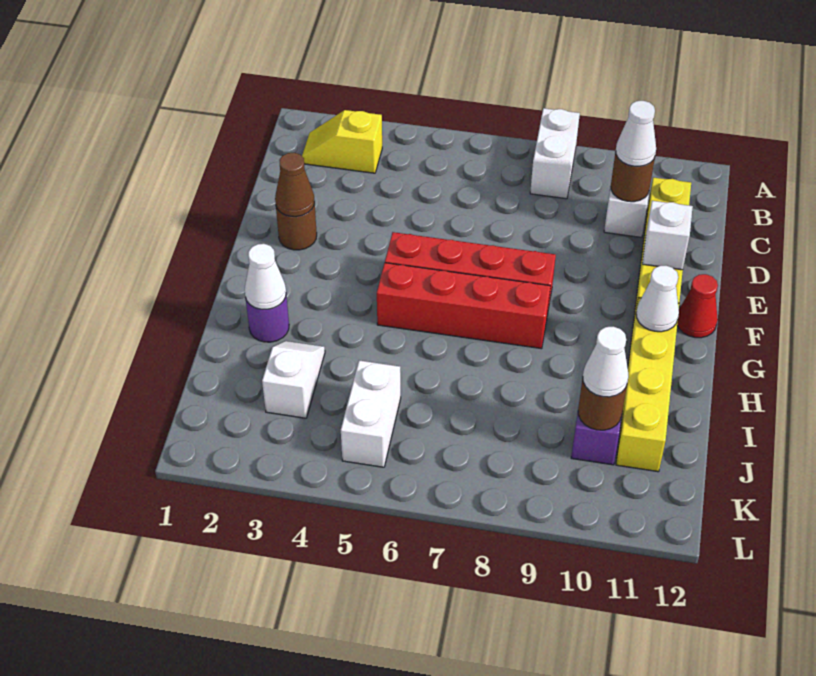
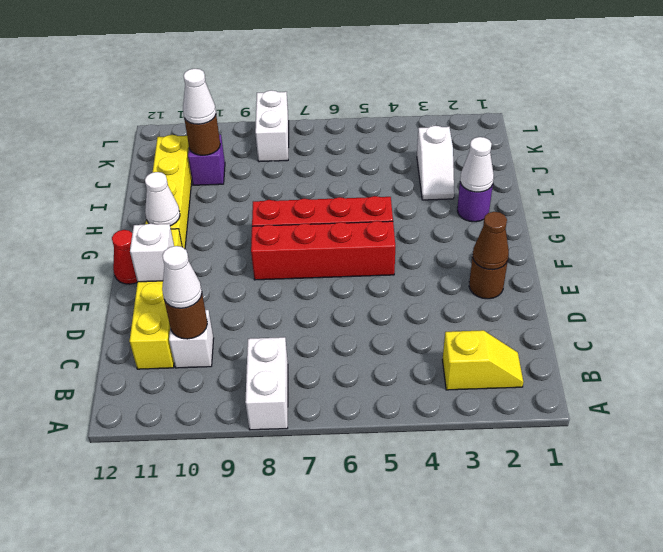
white 1x2 brick [341,360,401,467] -> white 1x2 brick moved to [255,90,289,162]

